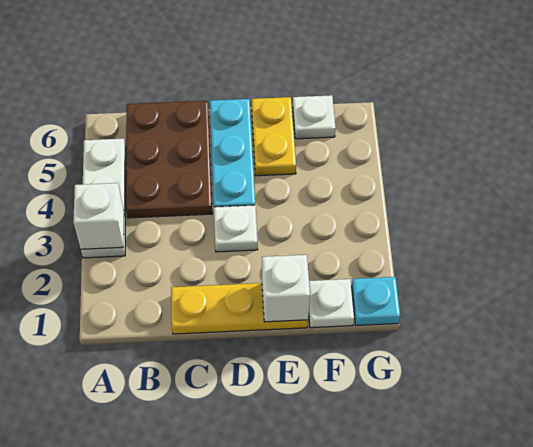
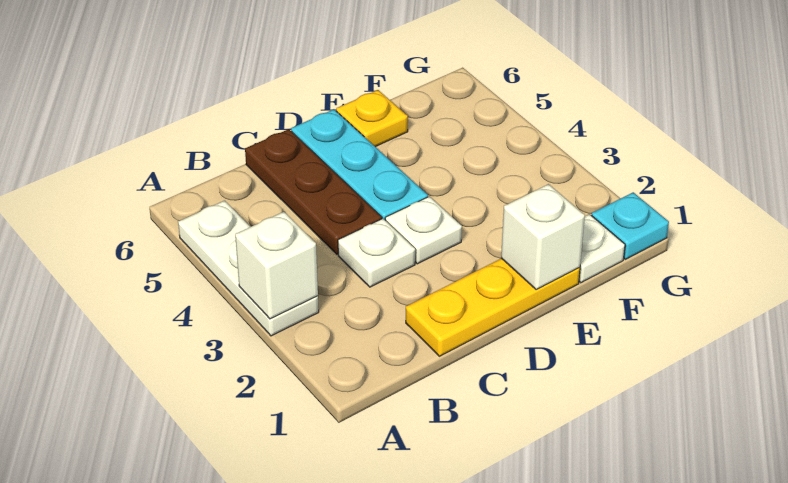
brown 2x3 plate [126,101,212,218] -> brown 1x3 plate [245,129,382,254]
yellow 1x2 plate [252,97,296,176] -> yellow 1x1 plate [336,90,408,147]
white 1x1 plate [293,95,336,139] -> white 1x1 plate moved to [338,219,415,287]

